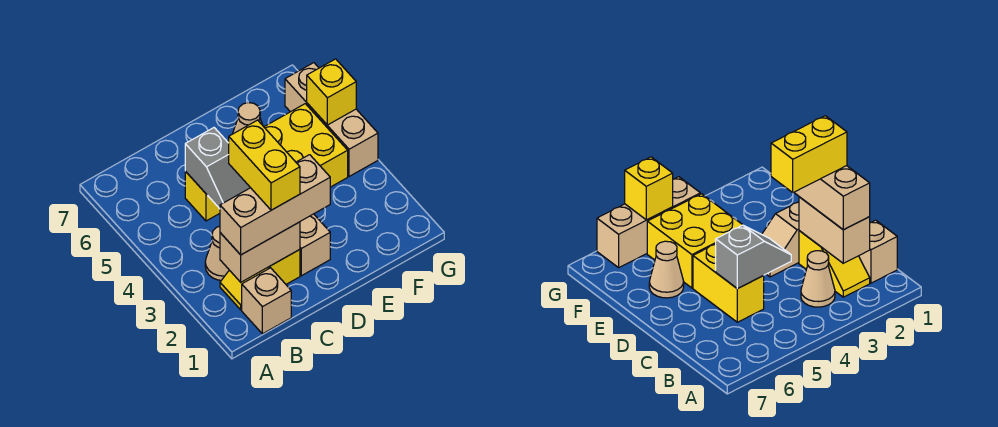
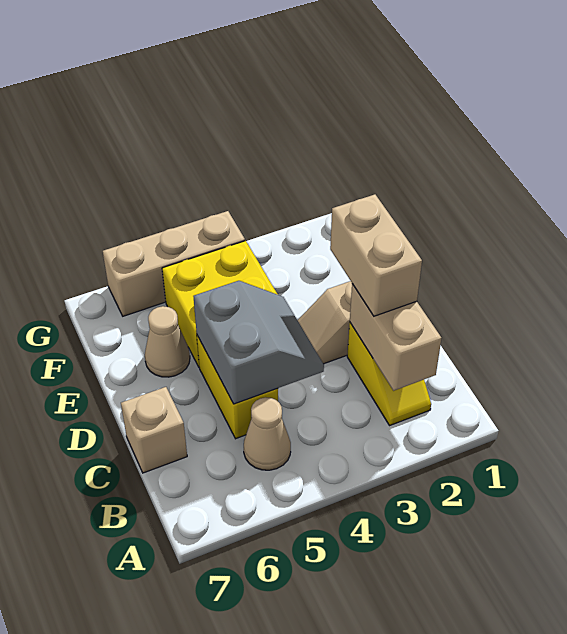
tan 1x1 brick [242,268,291,334] -> tan 1x1 brick moved to [121,387,187,473]
tan 1x3 brick [220,155,330,255] -> tan 1x2 brick [330,194,422,316]
tan 1x1 cone [205,226,229,280] -> tan 1x1 cone moved to [244,397,291,470]
yellow 1x2 brick [229,120,300,210] -> none
grey 1x2 slope [185,128,250,209] -> grey 2x2 slope [194,281,324,404]
yellow 1x1 brick [307,59,356,125] -> none

